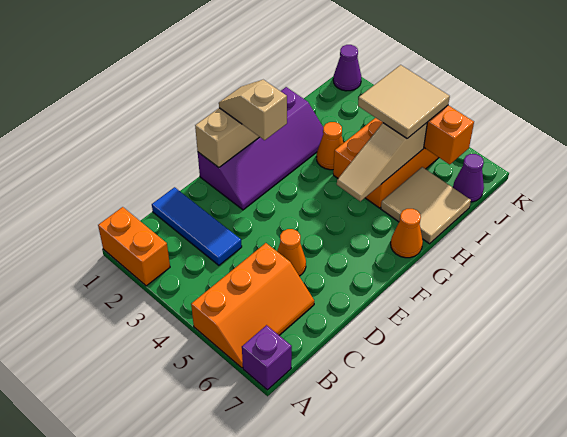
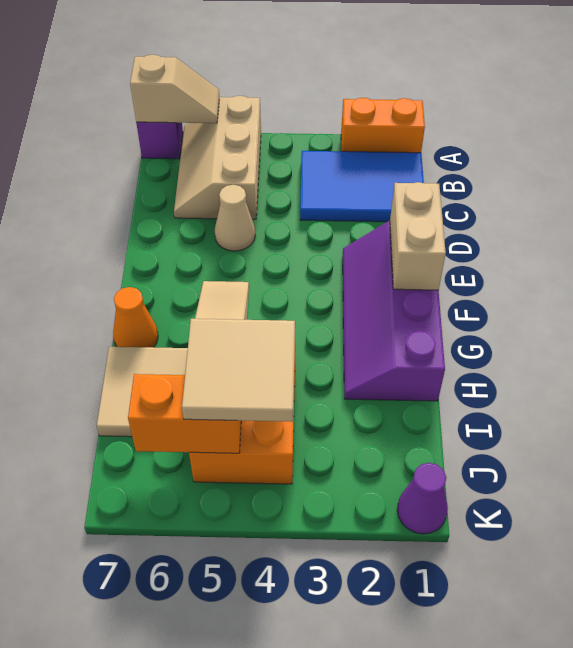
orange 2x3 slope [191,243,314,368] -> tan 2x3 slope [174,96,261,219]
blue 1x3 tile [152,187,242,265] -> blue 2x3 tile [300,151,424,222]
orange 1x1 cone [277,229,306,276] -> tan 1x1 cone [215,185,255,251]
tan 1x2 slope [219,80,287,140] -> tan 1x2 slope moved to [130,55,219,123]
orange 1x1 cone [317,122,343,170] -> none
purple 1x1 cone [453,154,484,202] -> none

